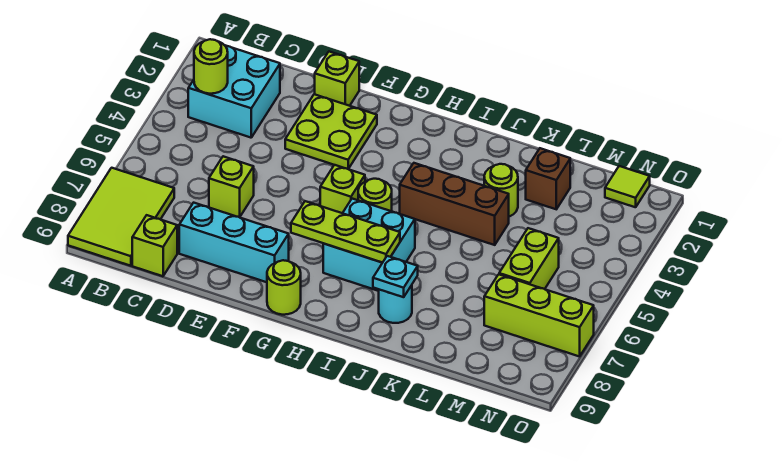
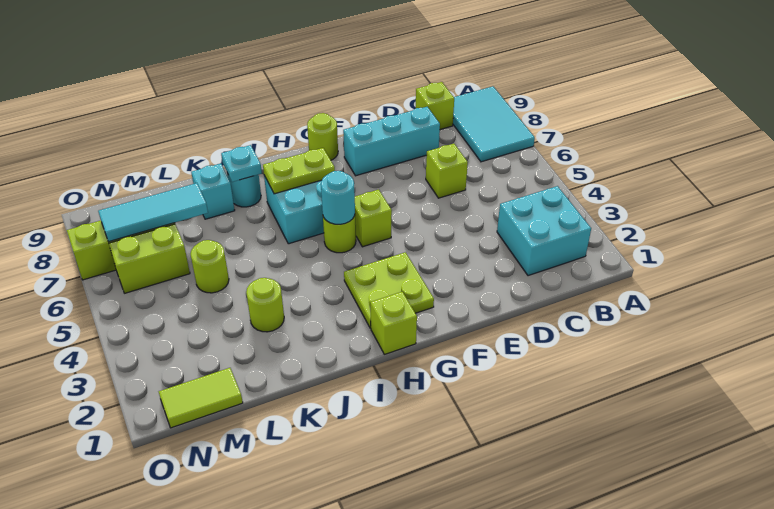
lime 2x3 tile [68,168,174,266] -> cyan 2x3 tile [453,86,535,162]
lime 1x1 round brick [194,39,228,94] -> lime 1x1 round brick moved to [190,240,229,293]
lime 1x1 brick [315,52,359,106] -> lime 1x1 brick moved to [370,292,417,354]
lime 2x2 plate [285,94,377,169] -> lime 2x2 plate moved to [344,252,434,328]
lime 1x3 plate [291,201,400,263] -> lime 1x2 plate [263,148,335,194]
none -> cyan 1x1 round brick [321,171,355,224]
brown 1x3 brick [400,163,509,245] -> none
none -> cyan 1x1 brick [191,164,235,219]
brown 1x1 brick [526,148,570,209] -> none
none -> cyan 1x3 tile [98,183,208,242]
lime 1x2 brick [499,228,559,289] -> lime 1x2 brick turned to [109,224,190,293]
lime 1x1 tile [605,166,650,207] -> lime 1x2 tile [159,368,243,428]

